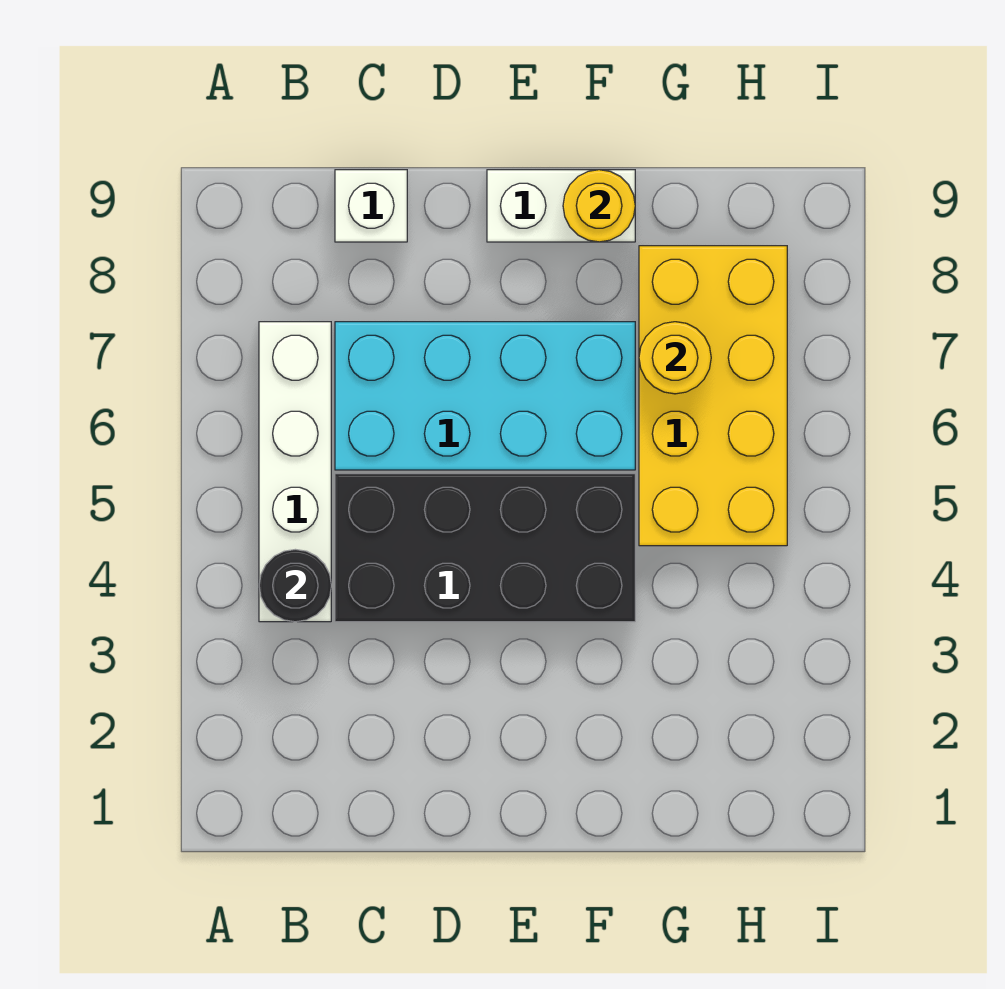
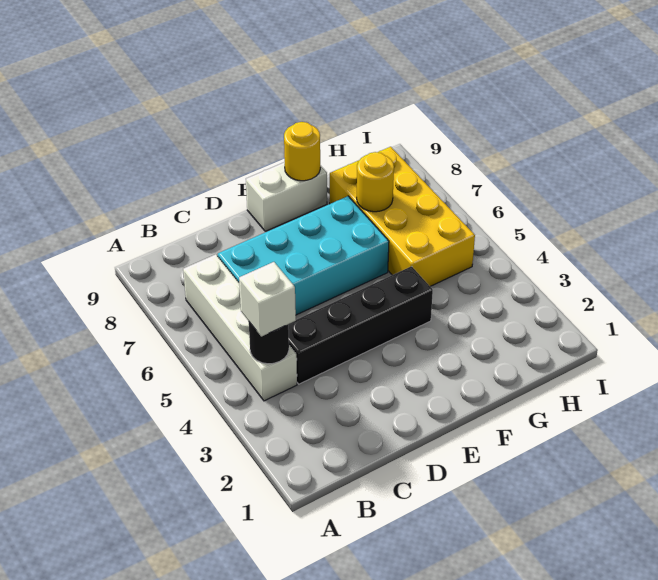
black 2x4 brick [335,474,635,622] -> black 1x4 brick [288,266,433,384]
white 1x1 brick [335,170,407,242] -> white 1x1 brick moved to [239,262,296,337]

